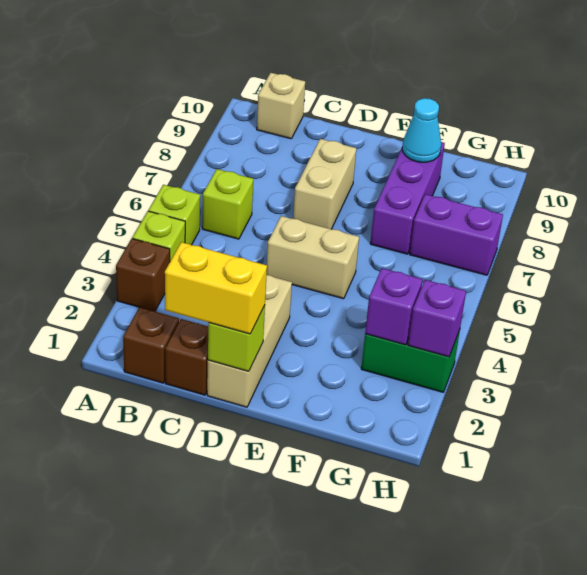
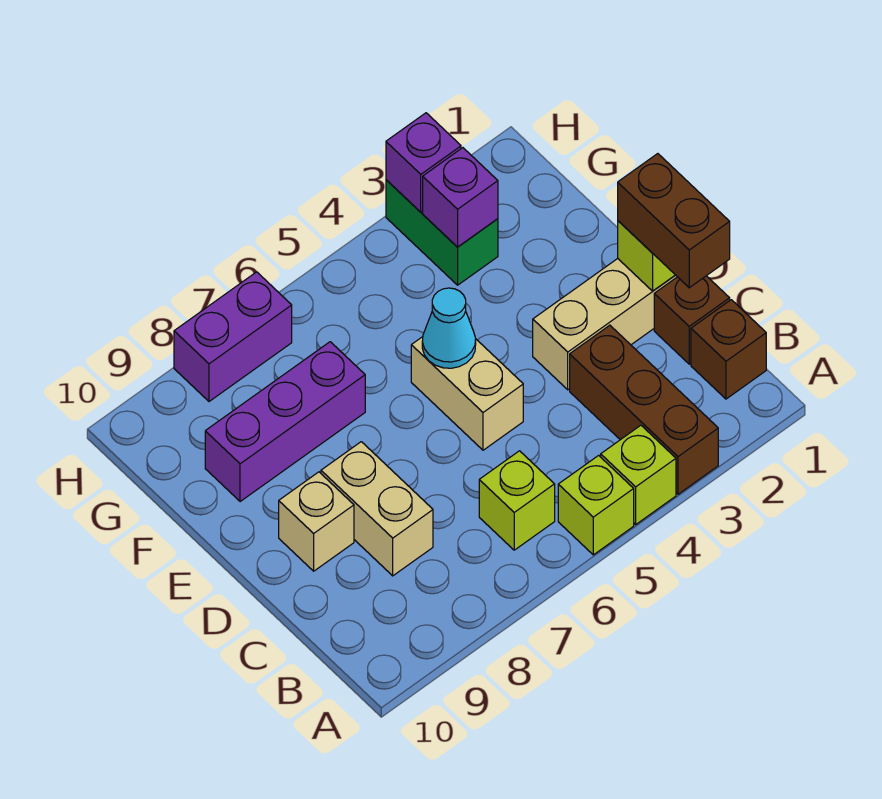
brown 1x1 brick [116,239,170,311] -> brown 1x3 brick [570,325,718,494]
tan 1x1 brick [257,73,305,139] -> tan 1x1 brick moved to [279,472,354,571]
yellow 1x2 brick [165,242,267,334] -> brown 1x2 brick [618,154,730,288]
tan 1x2 brick [293,139,356,229] -> tan 1x2 brick turned to [321,442,433,576]
cyan 1x1 cone [402,98,441,162] -> cyan 1x1 cone moved to [422,288,476,368]
purple 1x2 brick [410,194,503,275] -> purple 1x2 brick turned to [174,272,292,401]

